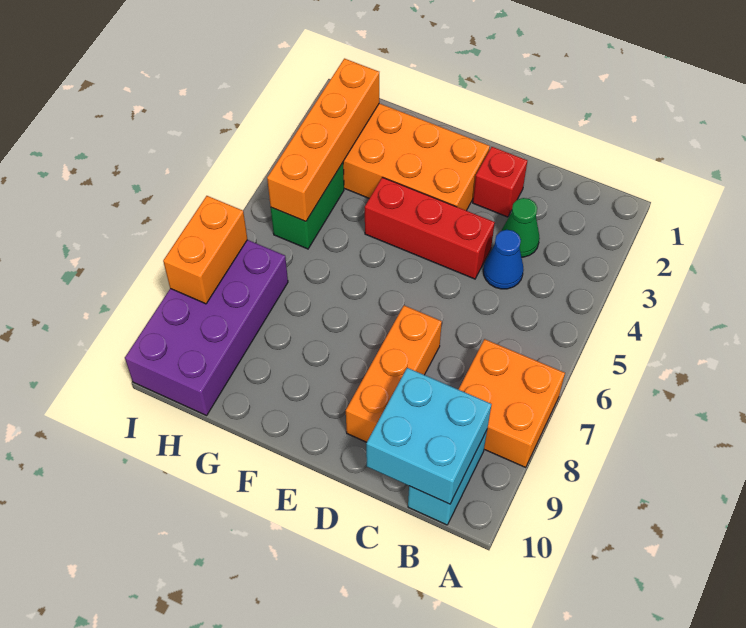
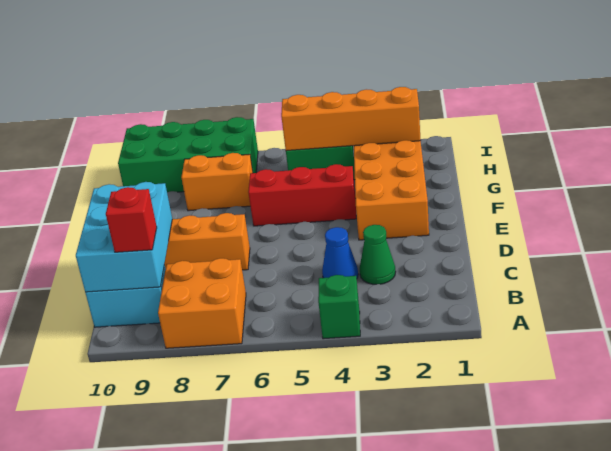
none -> green 1x1 brick [318,275,360,339]
cyan 2x2 brick [366,368,492,504] -> cyan 2x3 brick [76,182,172,292]
red 1x1 brick [473,147,527,217] -> red 1x1 brick moved to [106,187,157,252]
red 1x3 brick [365,177,495,279] -> red 1x3 brick turned to [248,164,356,226]
purple 2x4 brick [125,240,288,416] -> green 2x4 brick [118,117,258,192]
orange 1x2 brick [163,196,247,304] -> orange 1x2 brick moved to [181,153,253,211]

